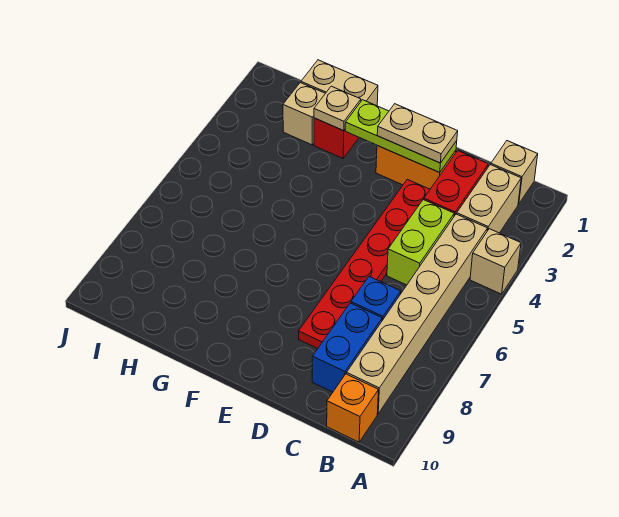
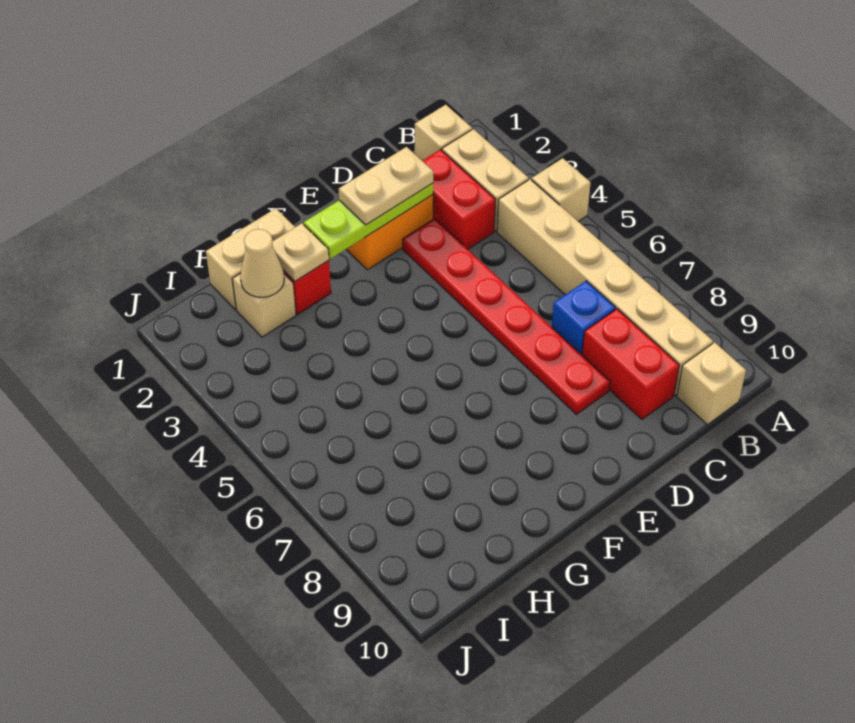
orange 1x1 brick [327,374,378,442] -> tan 1x1 brick [677,342,746,425]
lime 1x2 brick [387,200,454,285] -> none
blue 1x2 brick [312,303,382,392] -> red 1x2 brick [582,309,679,420]
none -> tan 1x1 cone [240,229,284,297]

